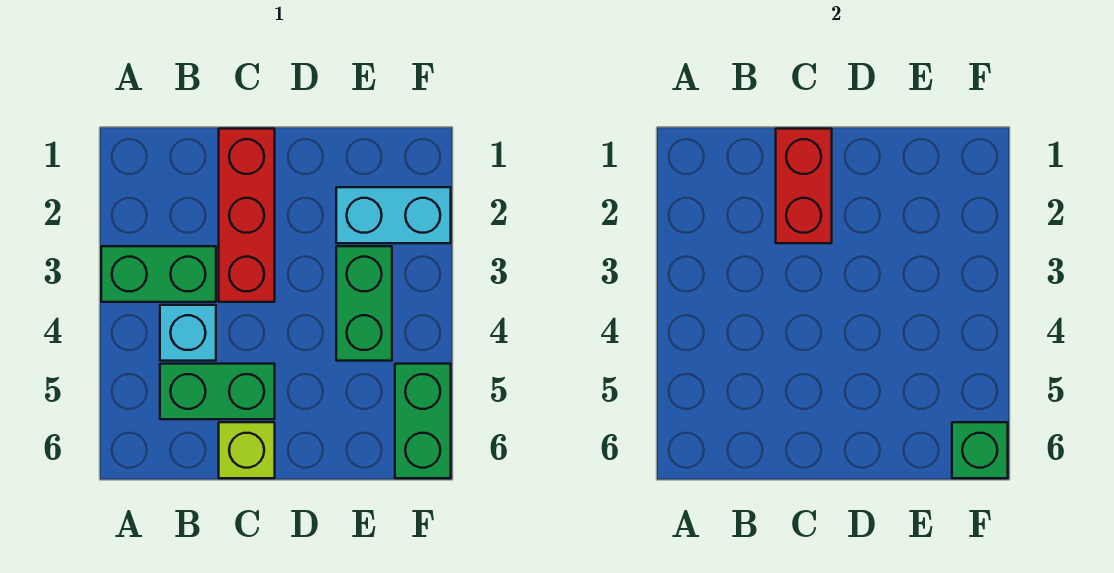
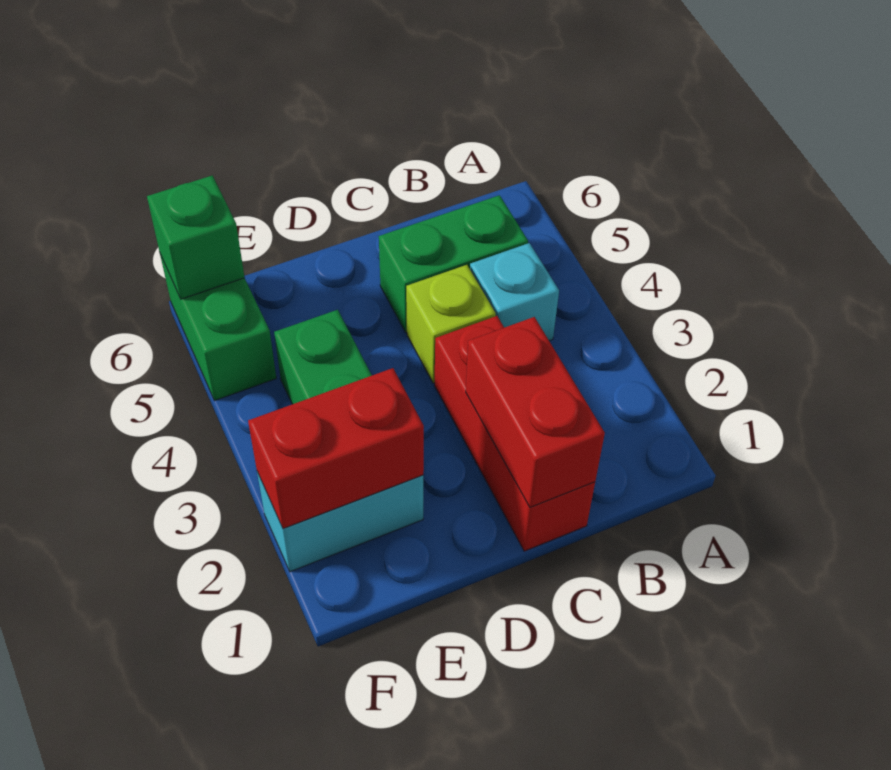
green 1x2 brick [101,246,216,302] -> none
lime 1x1 brick [219,422,275,478] -> lime 1x1 brick moved to [406,265,496,383]
none -> red 1x2 brick [248,368,424,529]

